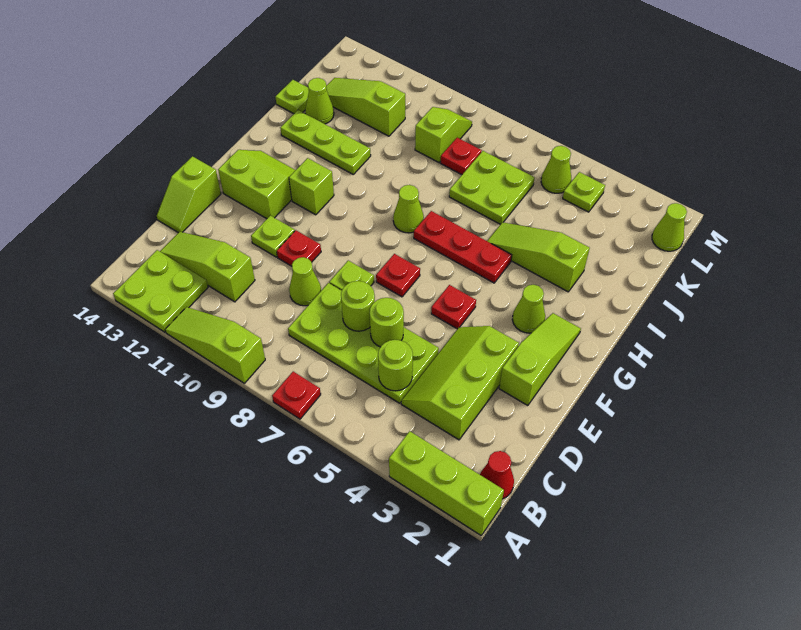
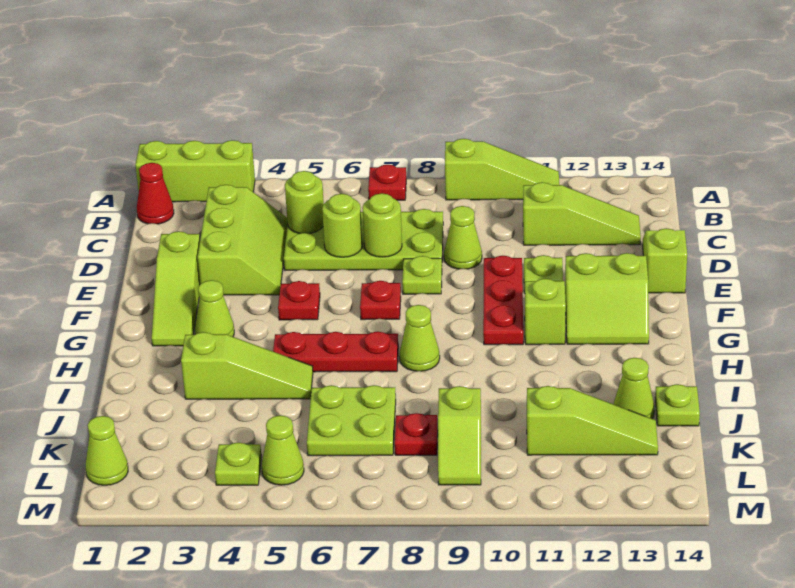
lime 2x2 plate [113,250,208,332] -> none
red 1x1 plate [277,230,321,266] -> red 1x3 plate [483,256,523,345]
lime 1x3 plate [280,110,371,174] -> none

